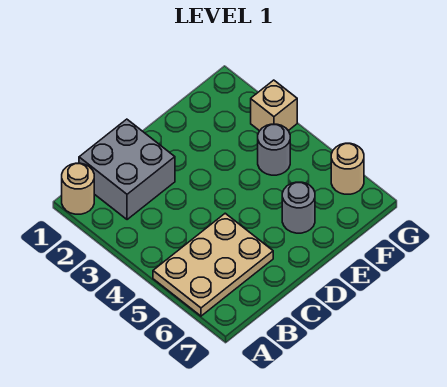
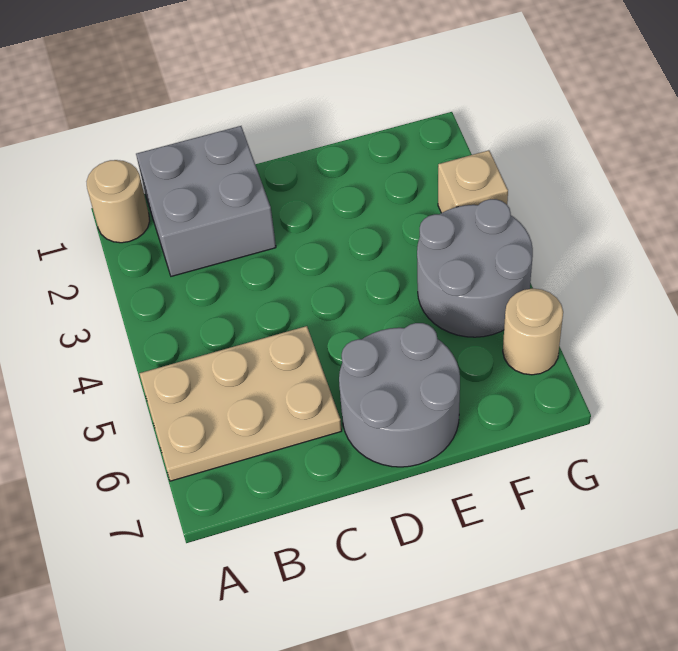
grey 1x1 round brick [282,182,315,233] -> grey 2x2 round brick [339,323,460,467]
grey 1x1 round brick [258,124,290,175] -> grey 2x2 round brick [417,199,533,337]

